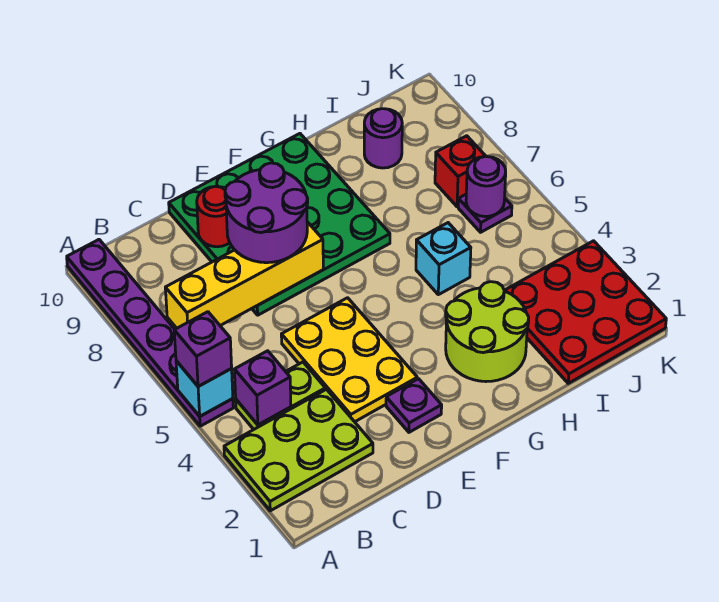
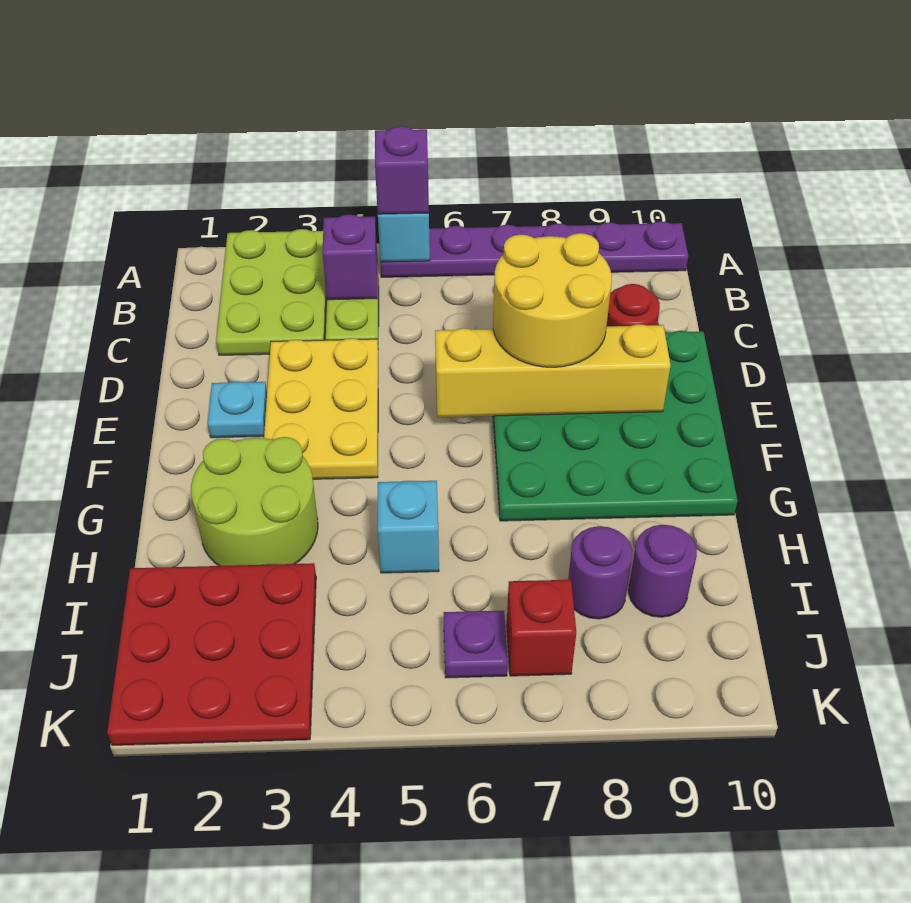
yellow 1x4 brick [165,222,323,328] -> yellow 1x4 brick turned to [435,324,671,417]
yellow 2x3 plate [281,298,417,422] -> yellow 2x3 plate turned to [264,338,378,479]
purple 2x2 round brick [225,163,308,263] -> yellow 2x2 round brick [493,233,612,367]
purple 1x1 plate [386,379,442,432] -> cyan 1x1 plate [208,382,267,438]
purple 1x1 round brick [466,156,506,217] -> purple 1x1 round brick moved to [568,526,633,619]

